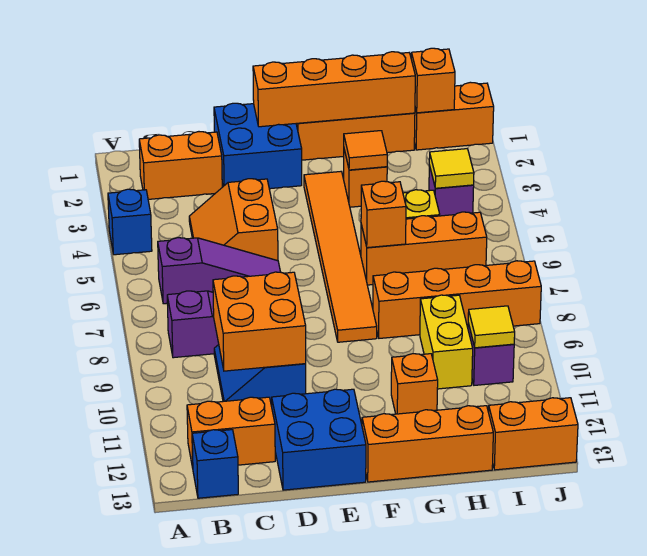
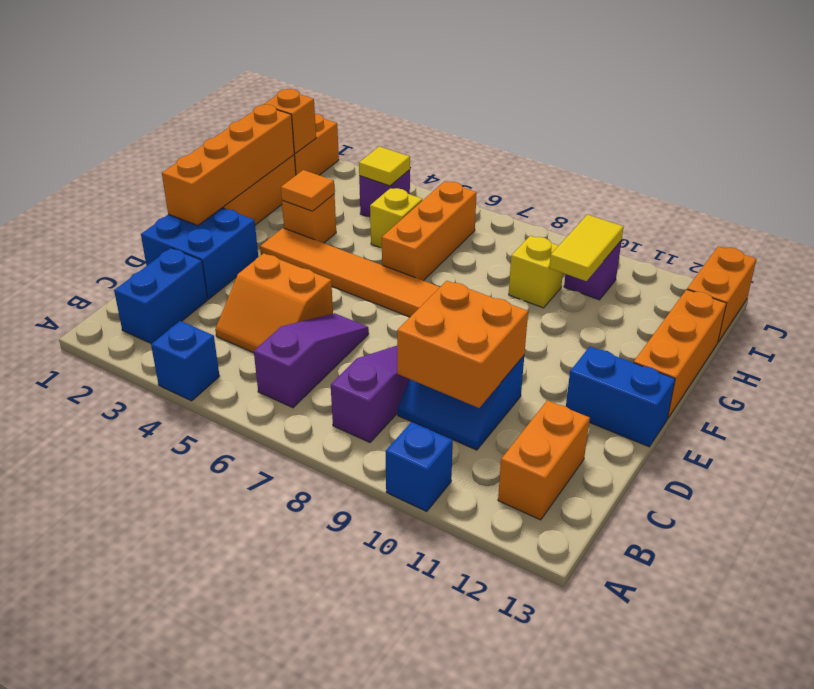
orange 1x2 brick [139,132,222,199] -> blue 1x2 brick [114,248,207,344]
blue 1x1 brick [192,430,238,498] -> blue 1x1 brick moved to [386,422,453,511]
blue 2x2 brick [272,389,366,490] -> blue 1x2 brick [566,347,675,447]
orange 1x1 brick [361,181,406,248] -> none
orange 1x4 brick [373,261,541,338] -> none
orange 1x1 brick [391,354,438,414] -> none
yellow 1x2 brick [420,295,473,389] -> yellow 1x1 brick [509,236,563,308]
yellow 1x1 tile [468,306,515,348] -> yellow 1x2 tile [549,215,623,281]

